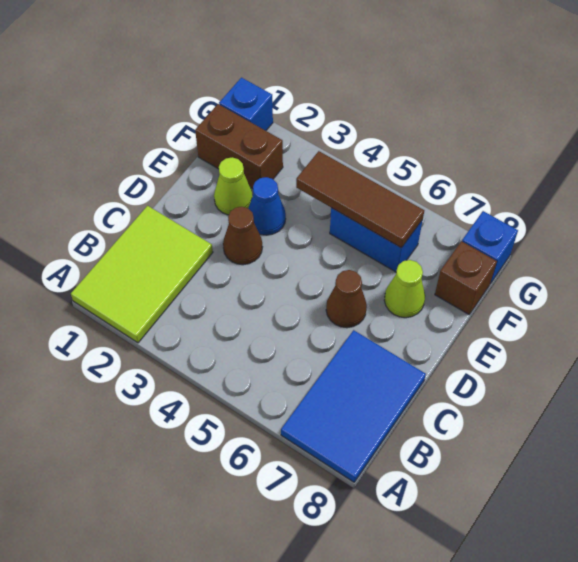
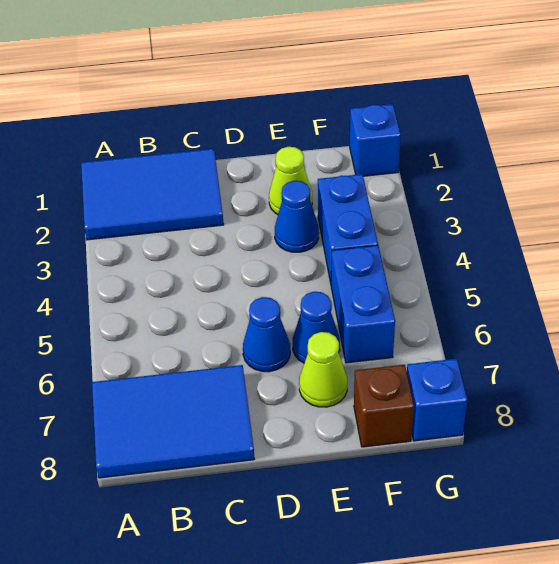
lime 2x3 tile [71,206,213,343] -> blue 2x3 tile [81,149,224,240]
brown 1x1 cone [223,207,262,265] -> none
brown 1x1 cone [326,270,367,328] -> blue 1x1 cone [243,297,290,372]
none -> blue 1x1 cone [293,292,340,363]
brown 1x2 brick [195,104,283,189] -> none
none -> blue 1x2 brick [318,174,378,283]
brown 1x3 tile [296,151,424,248] -> none

